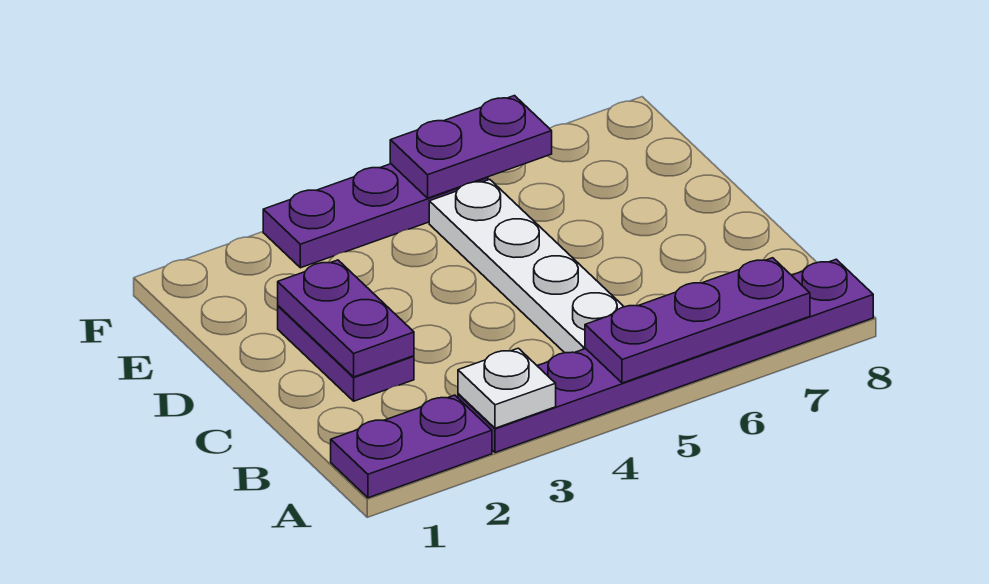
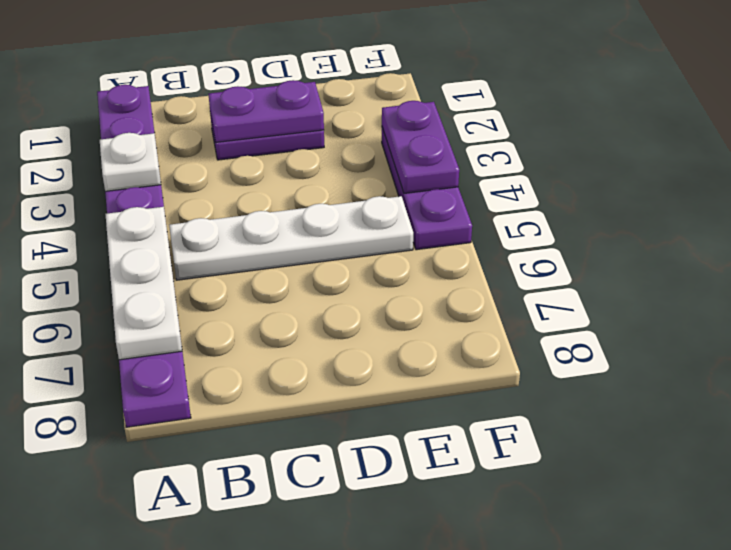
purple 1x3 plate [585,258,810,383] -> white 1x3 plate [106,207,182,360]
purple 1x2 plate [390,96,552,198] -> purple 1x2 plate moved to [382,101,459,193]

